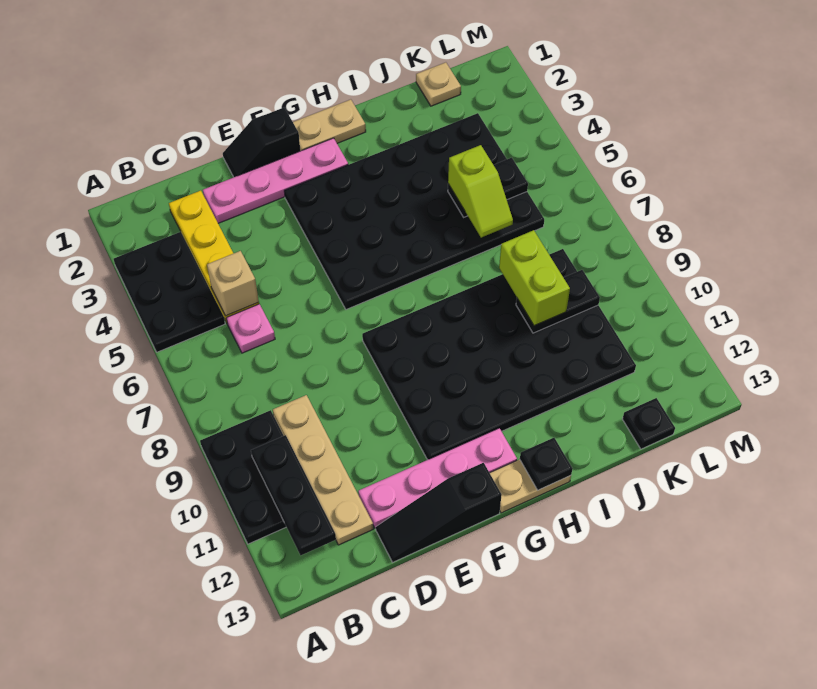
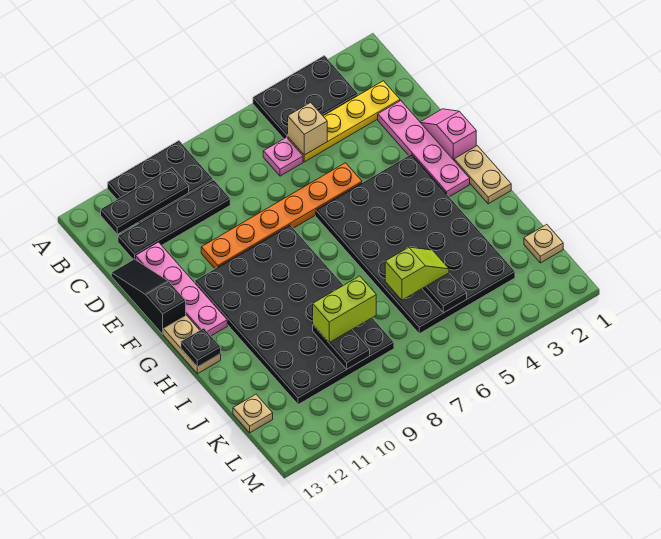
tan 1x4 plate [273,395,373,545] -> black 1x4 plate [118,180,230,260]
black 1x2 slope [223,108,300,177] -> pink 1x2 slope [420,109,476,160]
none -> orange 1x6 plate [201,163,362,268]
lime 1x2 slope [448,145,513,238] -> lime 1x2 slope turned to [385,247,449,300]
black 1x1 plate [623,398,675,449] -> tan 1x1 plate [233,394,273,433]

